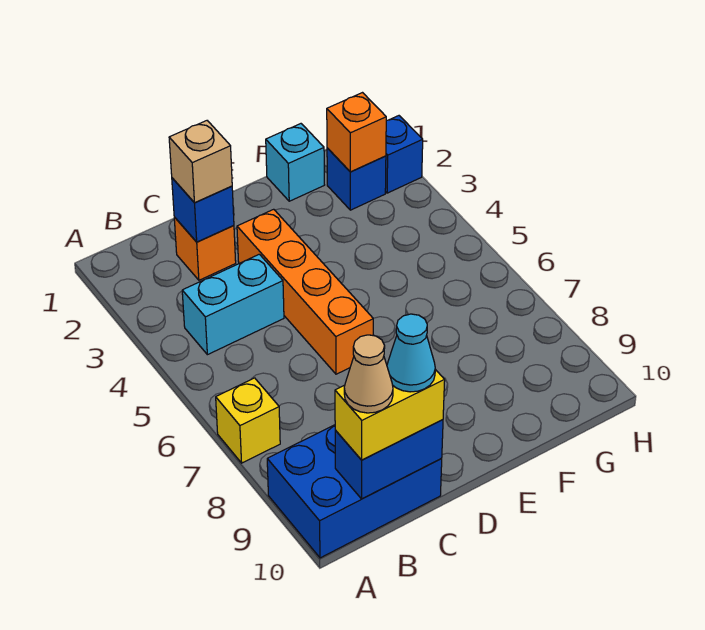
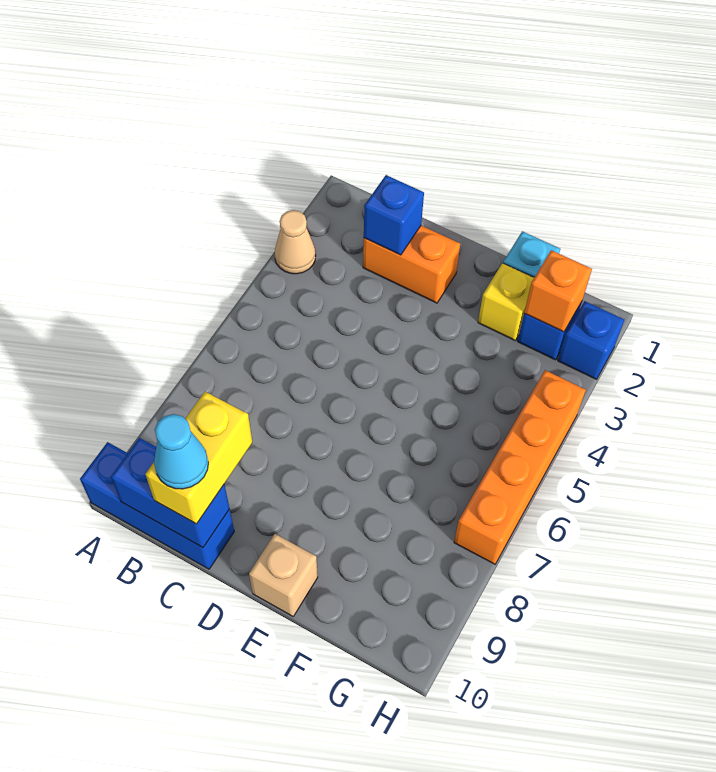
yellow 1x1 brick [216,378,280,463] -> yellow 1x1 brick moved to [478,263,534,341]
blue 2x3 brick [267,425,442,558] -> blue 1x3 brick [80,442,234,569]
cyan 1x2 brick [182,254,284,355] -> none
yellow 1x2 brick [335,369,445,460] -> yellow 1x2 brick turned to [145,392,252,524]
tan 1x1 cone [344,335,393,413] -> tan 1x1 cone moved to [275,210,316,274]
orange 1x1 brick [174,217,236,280] -> orange 1x2 brick [363,226,460,303]
tan 1x1 brick [169,121,232,203] -> tan 1x1 brick moved to [249,534,318,616]
orange 1x4 brick [237,209,373,374] -> orange 1x4 brick moved to [454,370,586,564]

